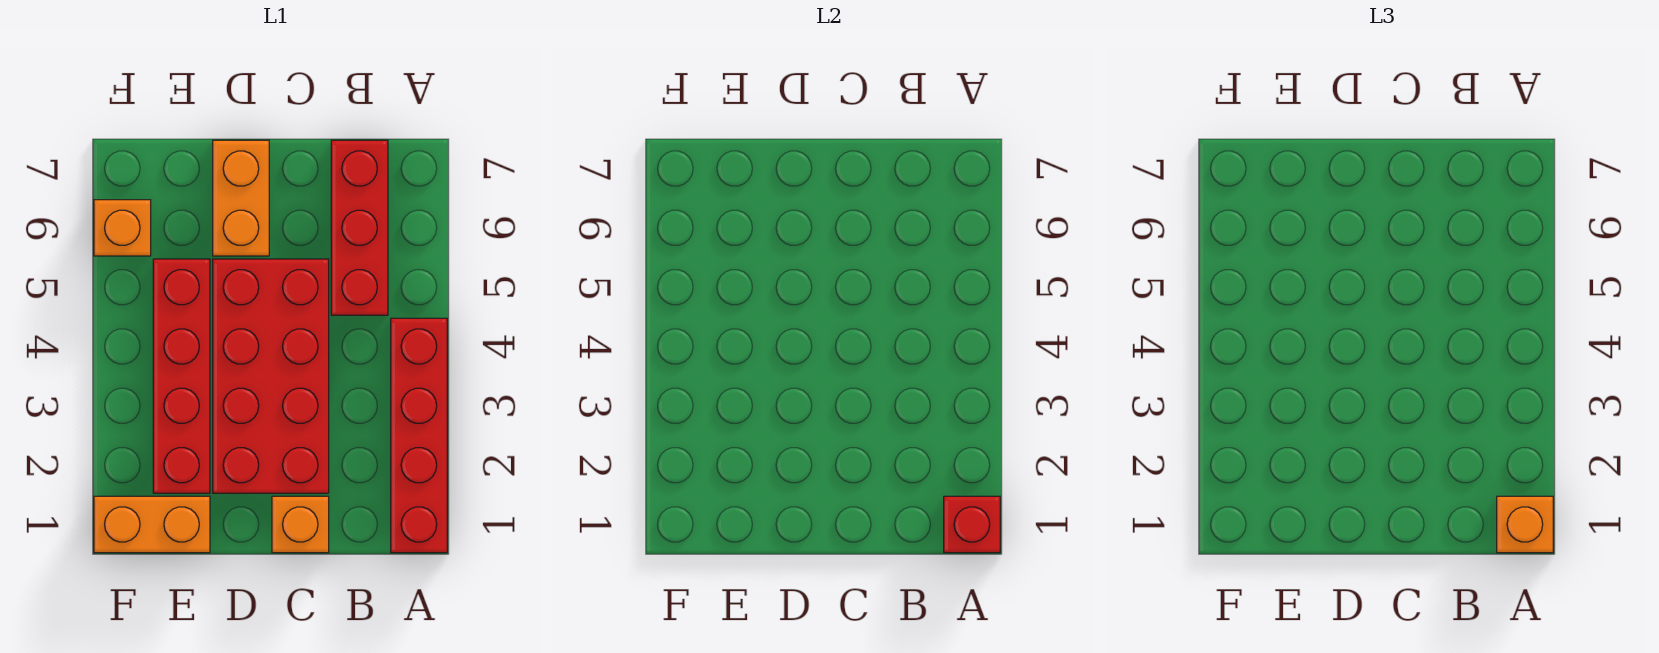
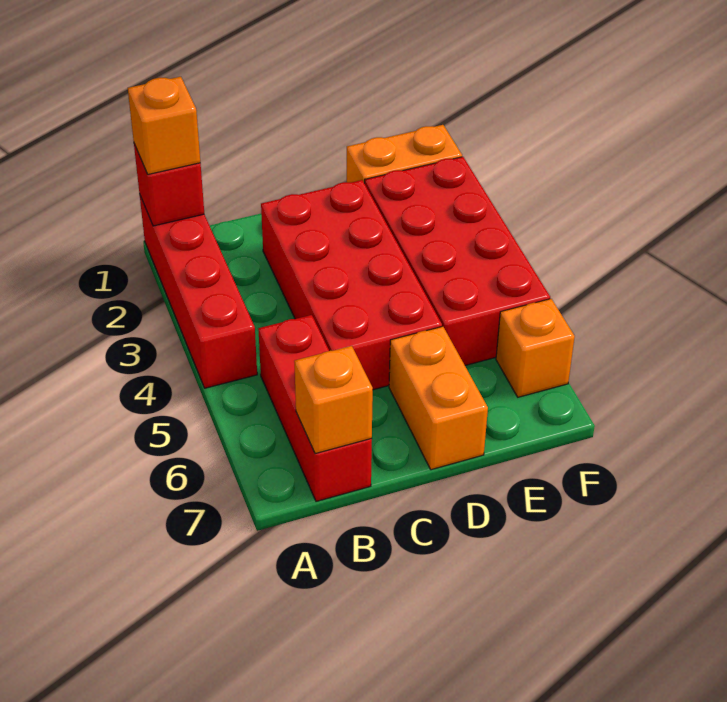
orange 1x1 brick [272,496,329,553] -> orange 1x1 brick moved to [294,346,373,454]
red 1x4 brick [153,259,210,493] -> red 2x4 brick [365,157,550,365]

